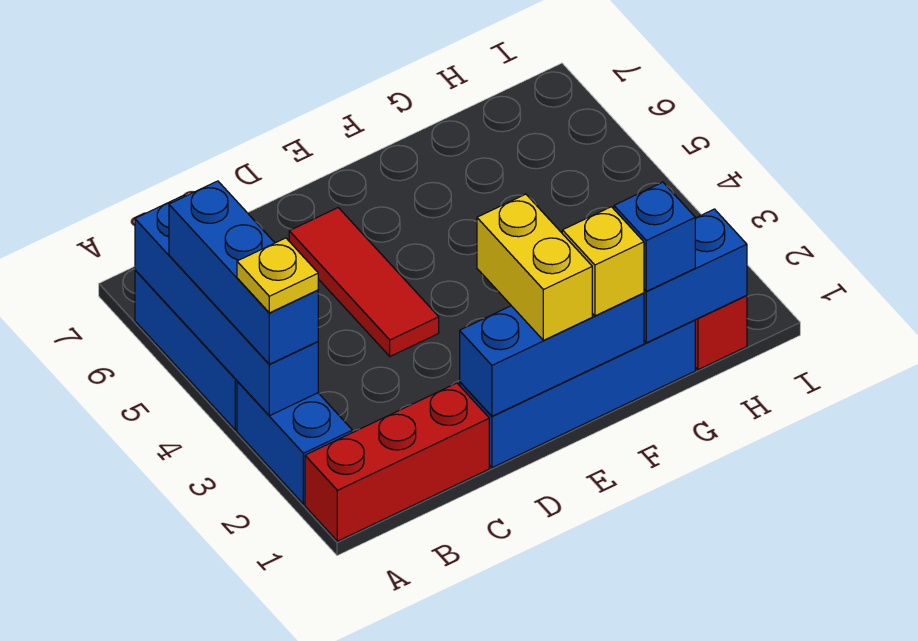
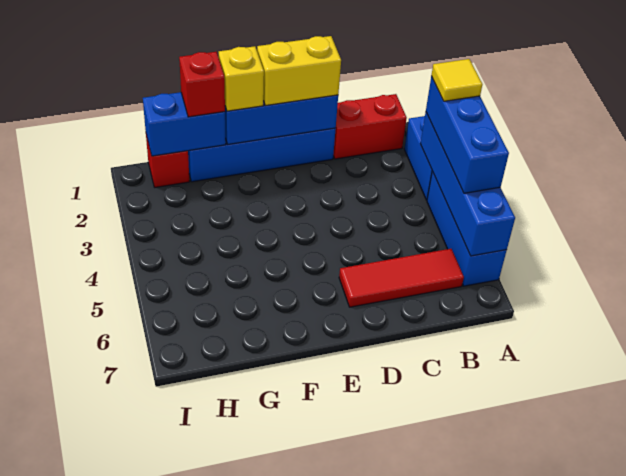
red 1x3 brick [305,383,489,541] -> red 1x2 brick [333,94,407,159]
yellow 1x1 plate [237,238,318,313] -> yellow 1x1 tile [431,59,482,101]
red 1x3 tile [289,208,439,356] -> red 1x3 tile turned to [339,249,464,307]
yellow 1x2 brick [477,194,592,340] -> yellow 1x2 brick turned to [257,36,341,106]
blue 1x1 brick [614,182,695,291] -> red 1x1 brick [179,52,225,117]

